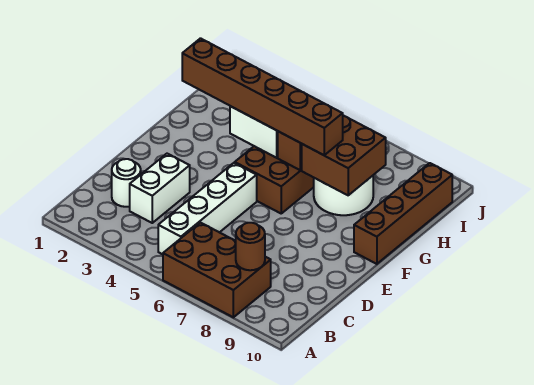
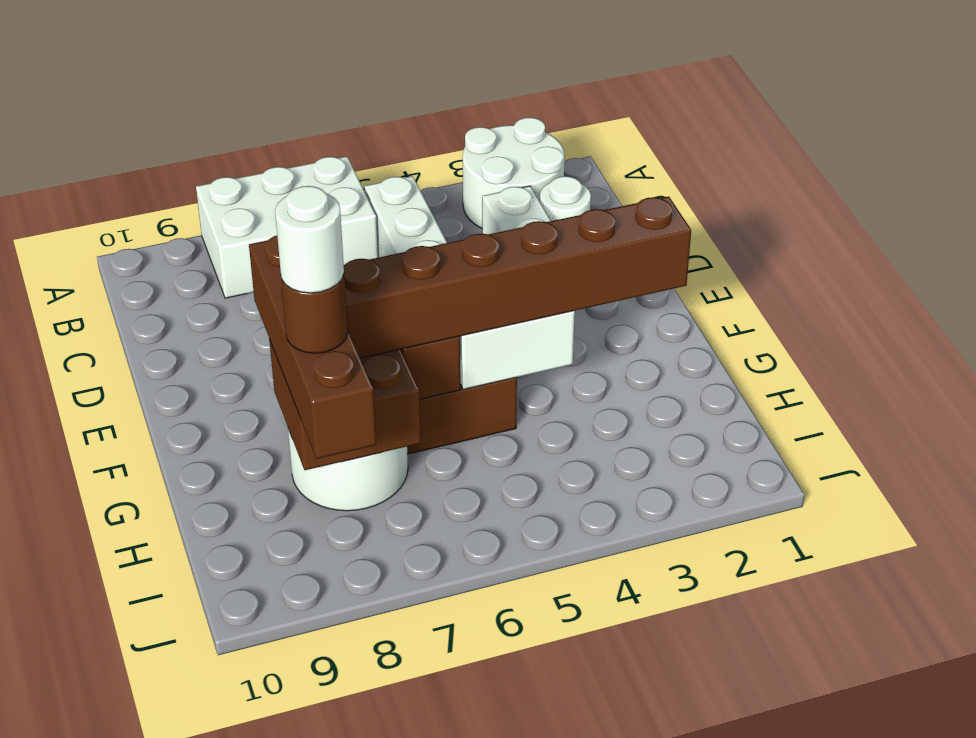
none -> white 2x2 round brick [463,118,565,228]
brown 2x3 brick [163,223,271,317] -> white 2x3 brick [196,156,378,298]
brown 1x1 round brick [236,223,265,270] -> brown 1x1 round brick moved to [281,275,348,353]
brown 1x4 brick [354,163,452,264] -> brown 1x4 brick moved to [249,235,376,459]
none -> white 1x1 round brick [275,186,344,293]

